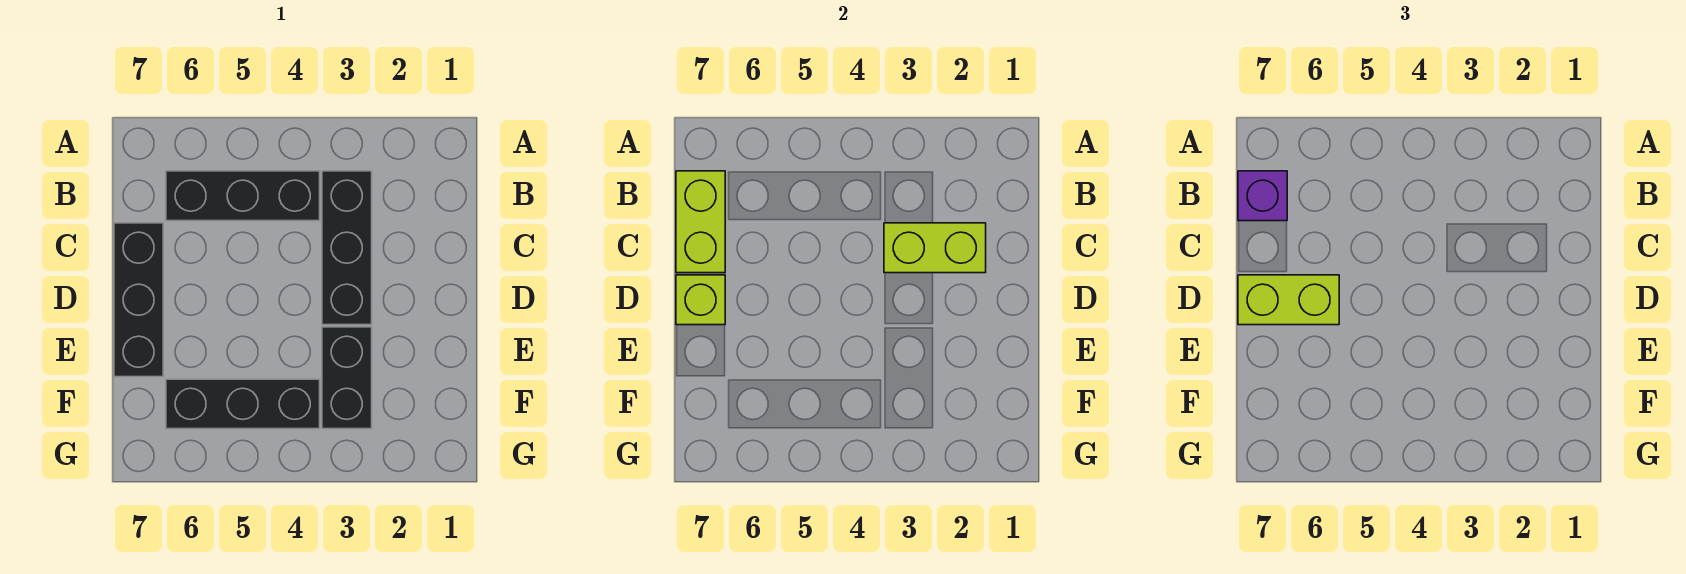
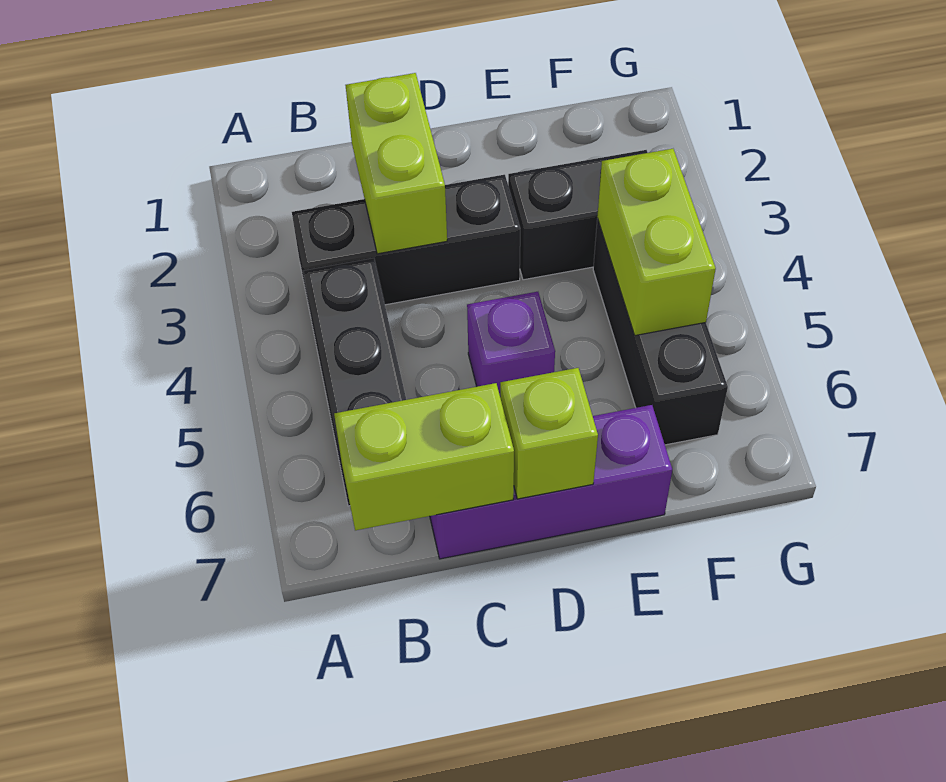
purple 1x1 brick [1238,171,1287,221] -> purple 1x1 brick moved to [467,292,555,395]
black 1x3 brick [114,223,163,377] -> purple 1x3 brick [430,405,672,559]
lime 1x2 brick [1238,275,1339,325] -> lime 1x2 brick moved to [597,149,716,335]

